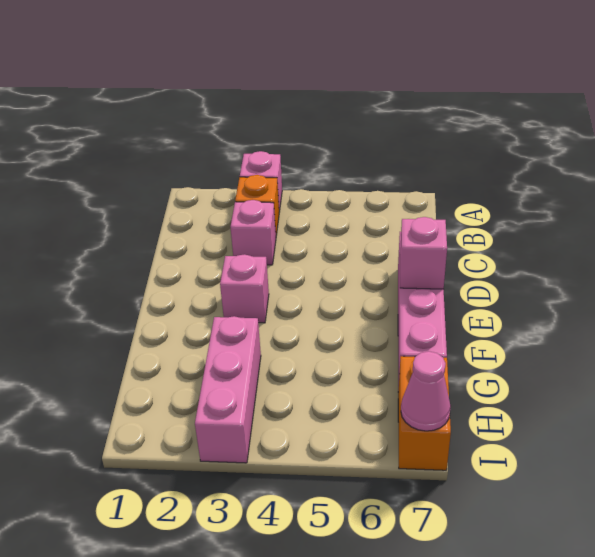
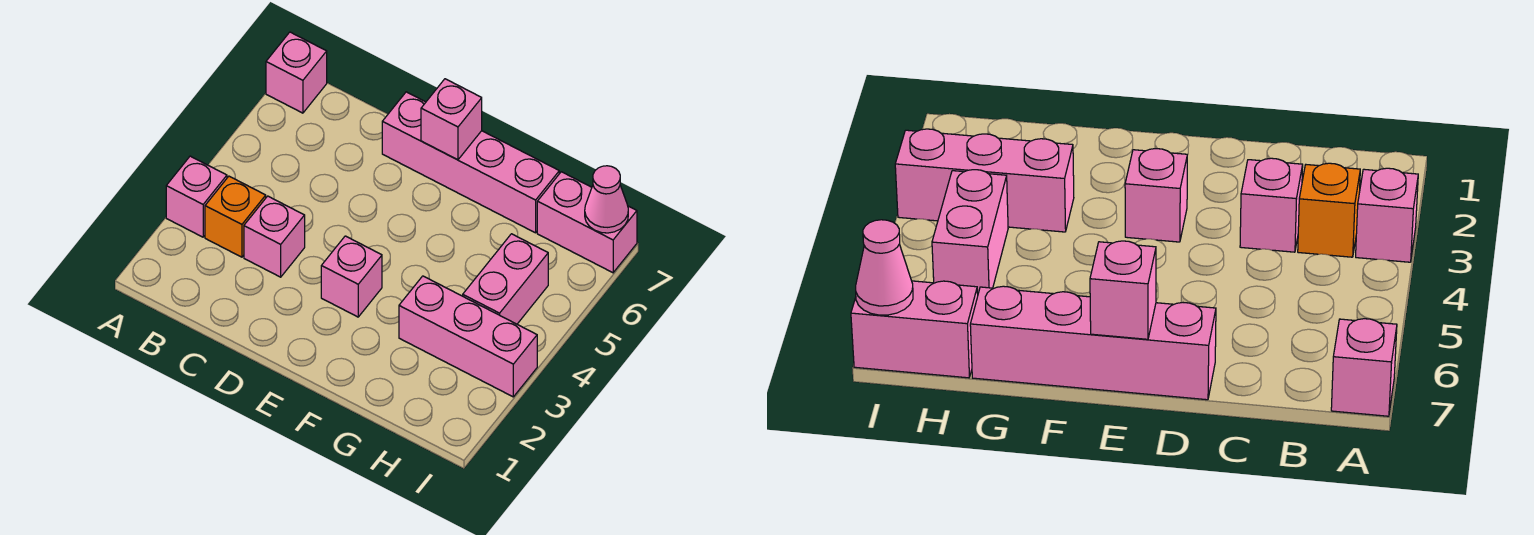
none -> pink 1x1 brick [266,32,327,113]
none -> pink 1x2 brick [463,234,548,324]
orange 1x2 brick [398,356,451,470] -> pink 1x2 brick [537,172,637,273]

